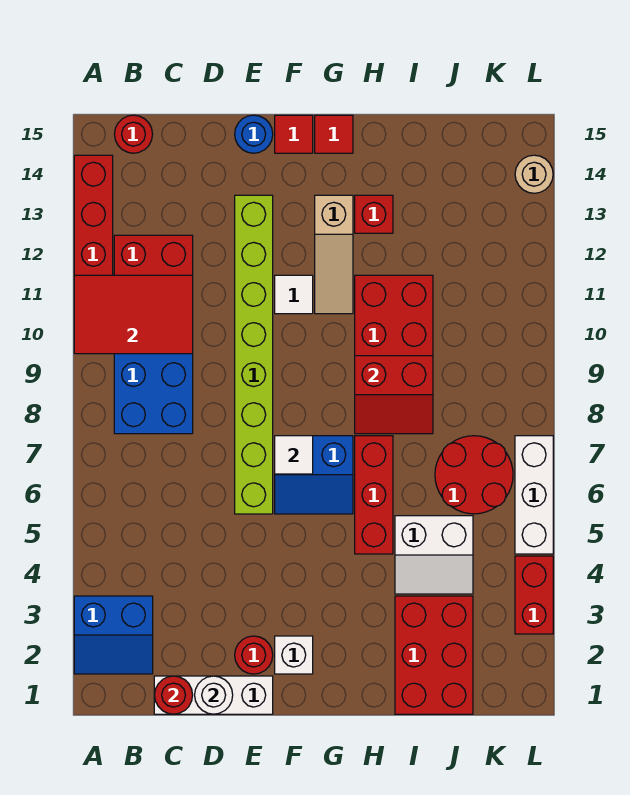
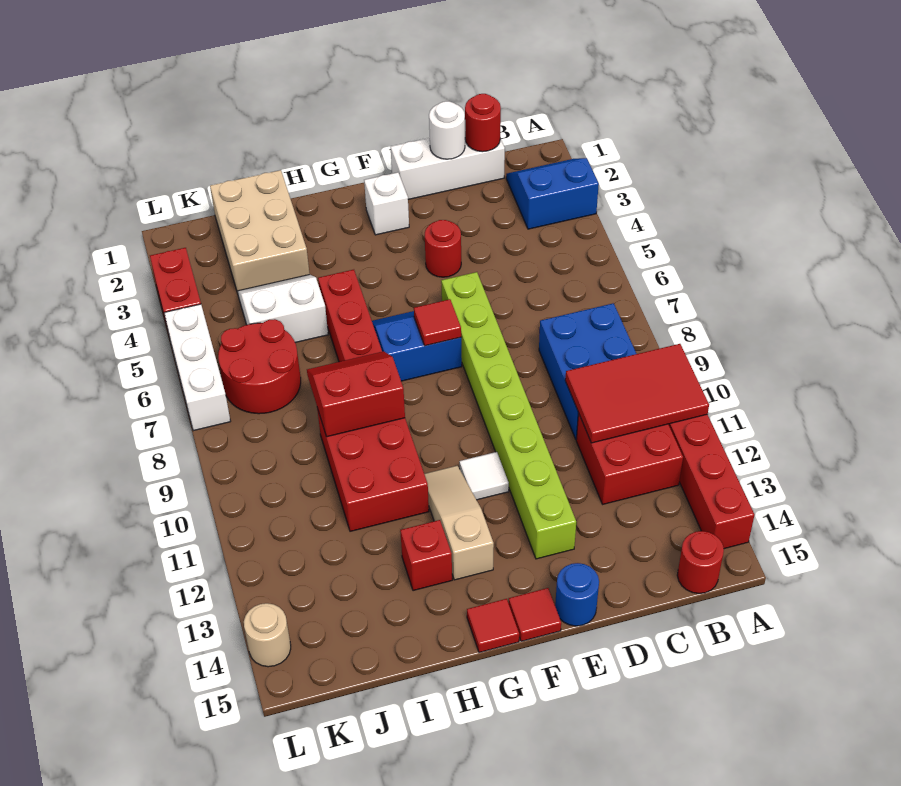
red 1x1 round brick [235,636,273,674] -> red 1x1 round brick moved to [425,220,461,277]
white 1x1 tile [275,436,313,474] -> red 1x1 tile [414,299,461,346]
red 2x3 brick [395,596,473,714] -> tan 2x3 brick [210,170,310,293]

